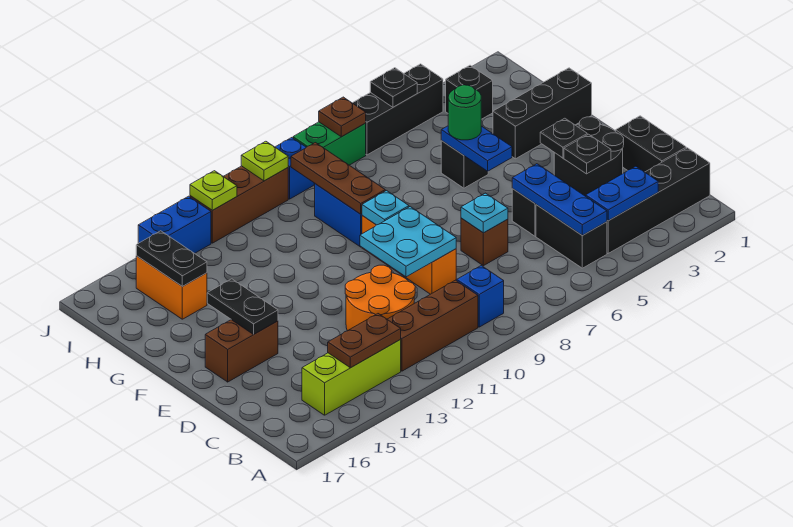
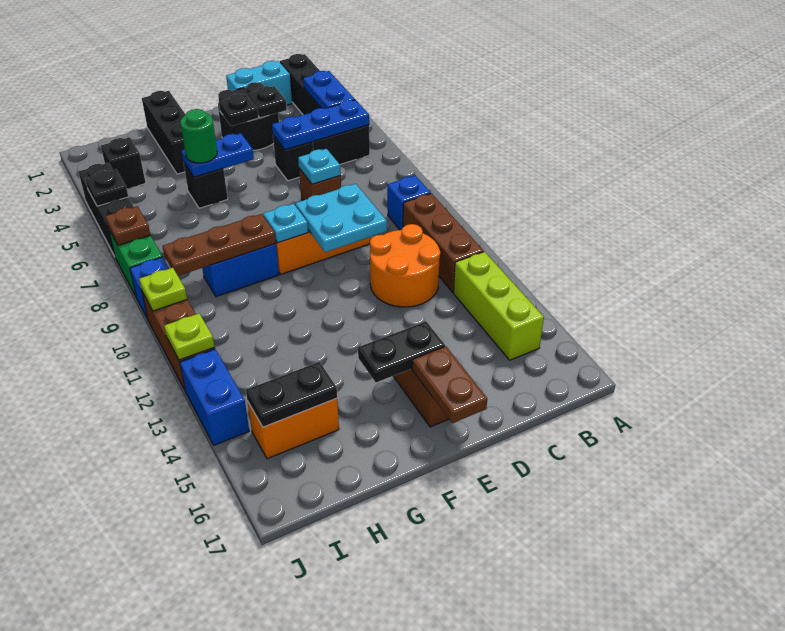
brown 1x2 plate [328,314,401,368] -> brown 1x2 plate moved to [412,346,487,423]
black 1x2 brick [616,116,686,172] -> cyan 1x2 brick [226,61,292,105]

